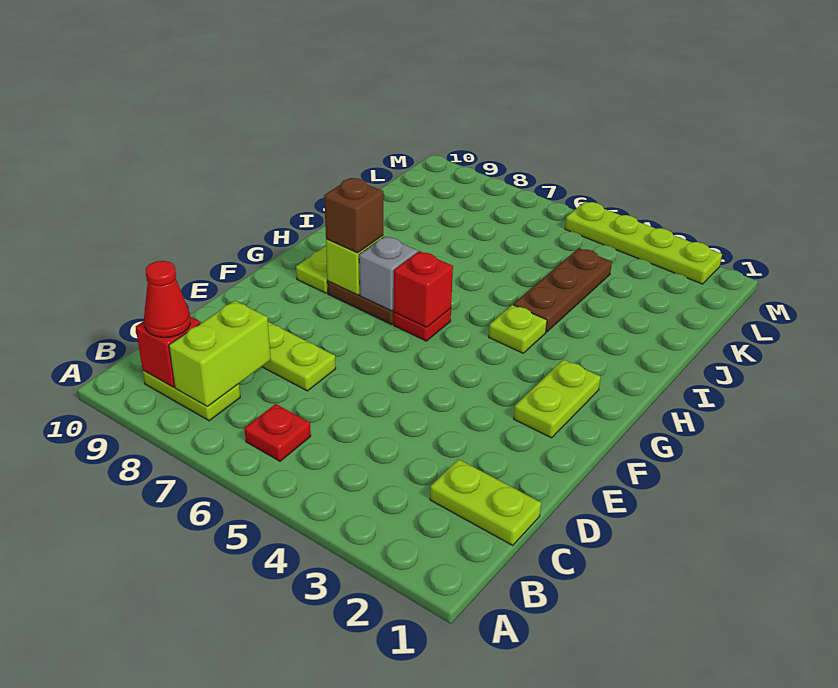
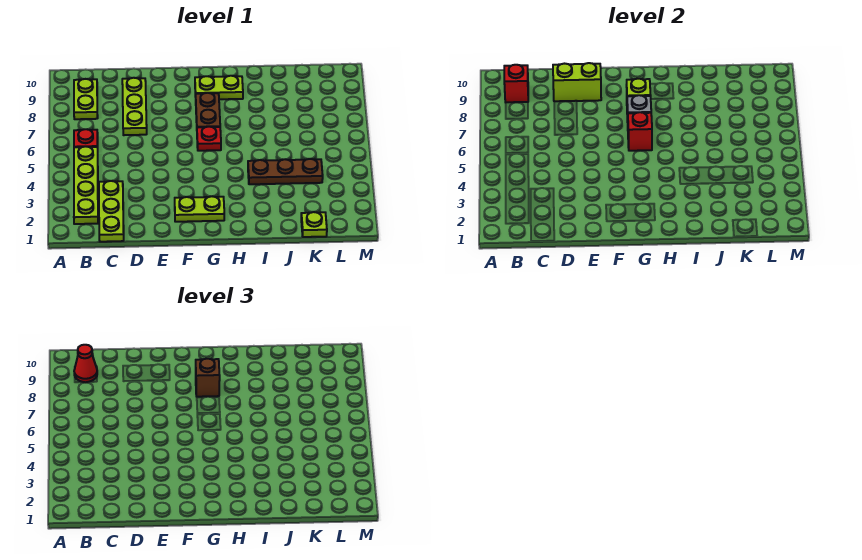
lime 1x2 brick [169,301,271,406] -> lime 1x2 brick moved to [553,63,601,101]
lime 1x2 plate [430,459,541,545] -> lime 1x3 plate [99,181,124,242]
lime 1x1 plate [489,305,547,353] -> lime 1x1 plate moved to [301,212,327,237]
lime 1x4 plate [565,202,722,284] -> lime 1x4 plate moved to [74,146,98,224]

